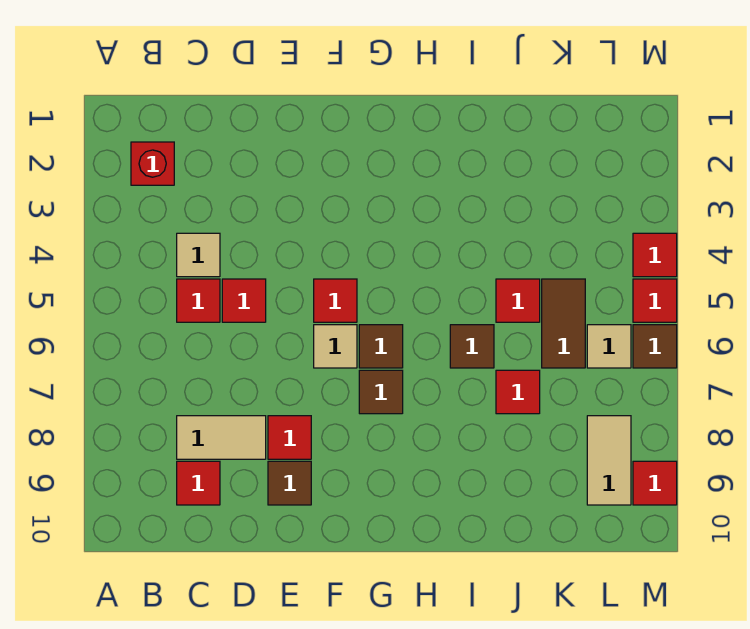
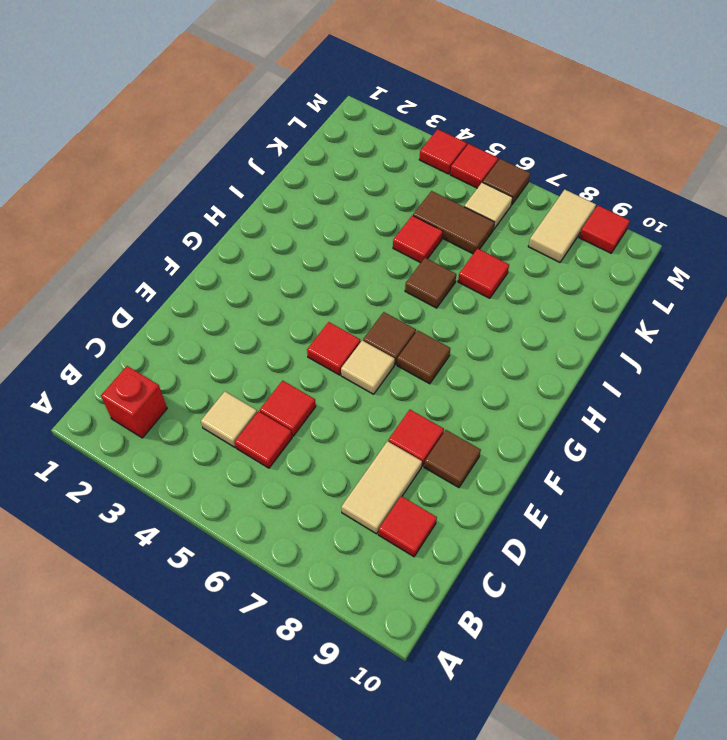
tan 1x2 tile [587,416,631,505] -> tan 1x2 tile turned to [528,190,596,262]

